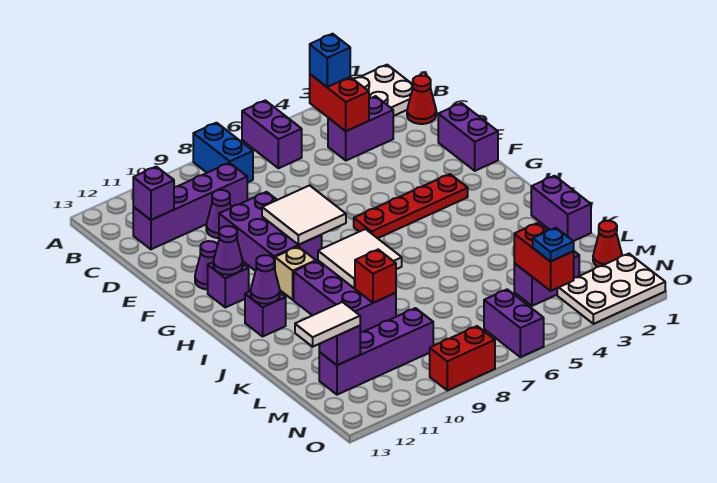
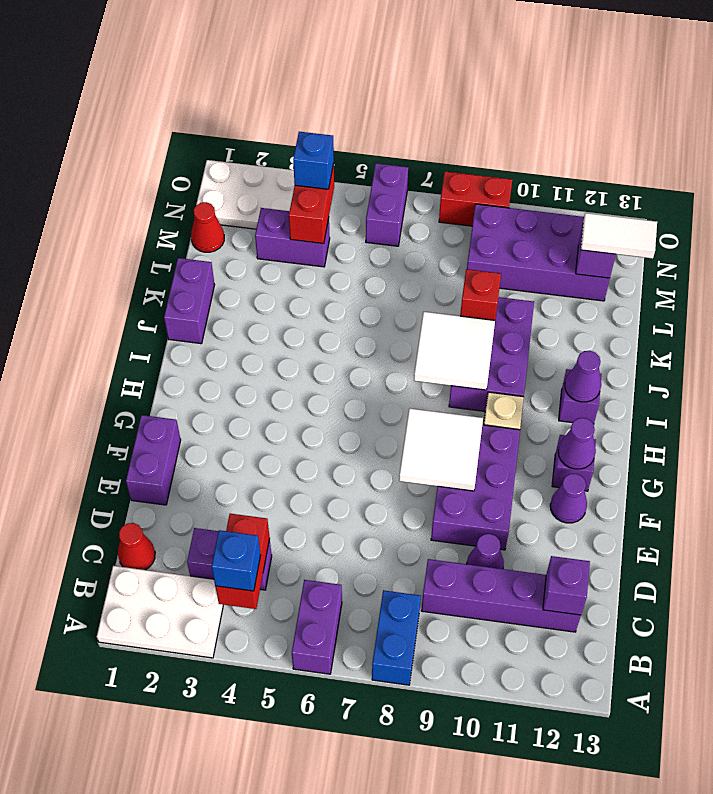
red 1x4 plate [354,174,468,238] -> none
purple 1x4 brick [319,308,433,395] -> purple 2x4 brick [467,204,610,301]
blue 1x1 plate [533,228,574,262] -> blue 1x1 brick [293,132,334,189]

